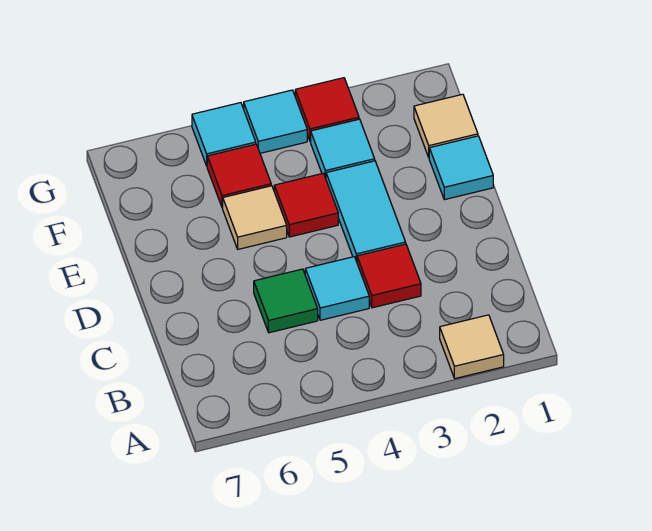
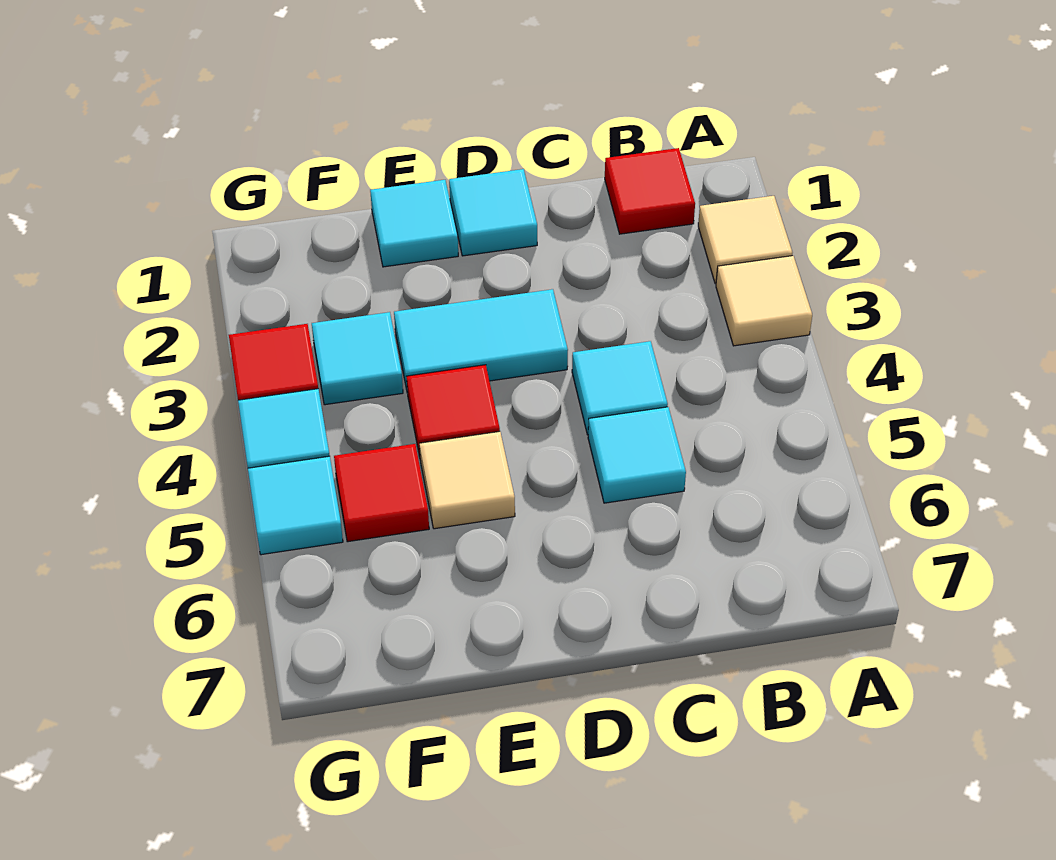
red 1x1 tile [357,244,421,308] -> red 1x1 tile moved to [605,148,695,234]
green 1x1 tile [254,269,318,333] -> cyan 1x1 tile [588,407,686,503]
none -> cyan 1x1 tile [449,169,537,256]
tan 1x1 tile [414,94,478,157] -> tan 1x1 tile moved to [716,256,812,346]

